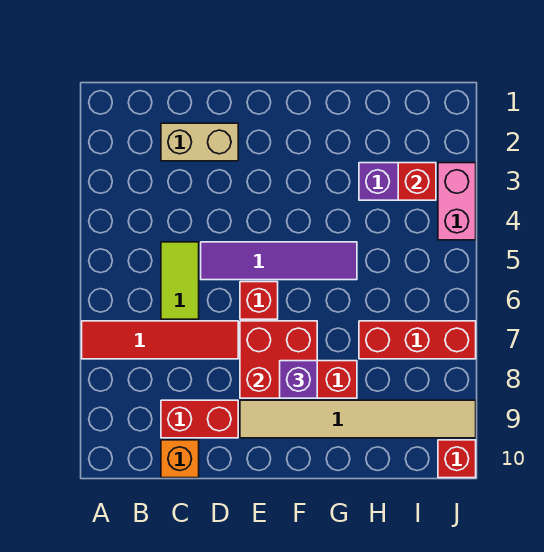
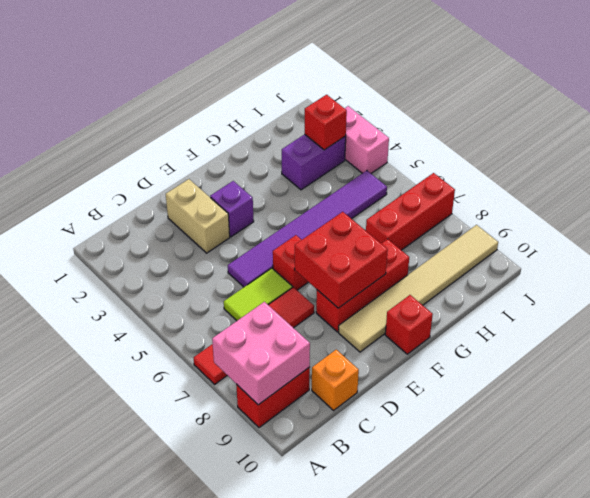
none -> pink 2x2 brick [212,302,310,405]
tan 1x2 brick [161,123,238,161] -> tan 1x2 brick turned to [166,179,230,253]
lime 1x2 tile [161,242,199,319] -> lime 1x2 tile turned to [224,268,292,321]
red 1x2 brick [161,400,238,438] -> red 1x2 brick moved to [236,367,310,428]
purple 1x4 tile [201,242,357,280] -> purple 1x6 tile [228,171,387,287]
purple 1x1 brick [280,361,317,398] -> purple 1x1 brick moved to [210,181,254,237]
red 1x1 brick [438,440,476,478] -> red 1x1 brick moved to [385,295,433,354]

